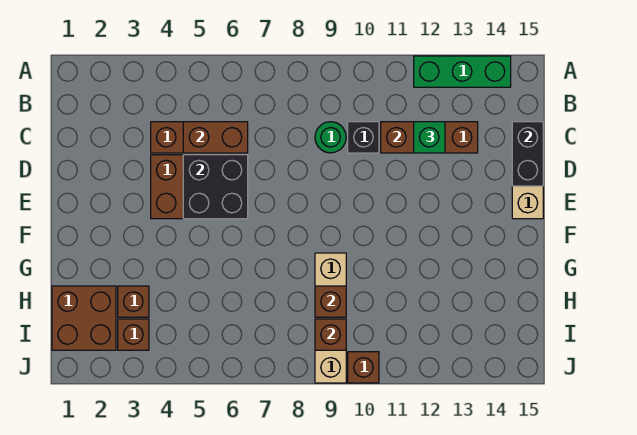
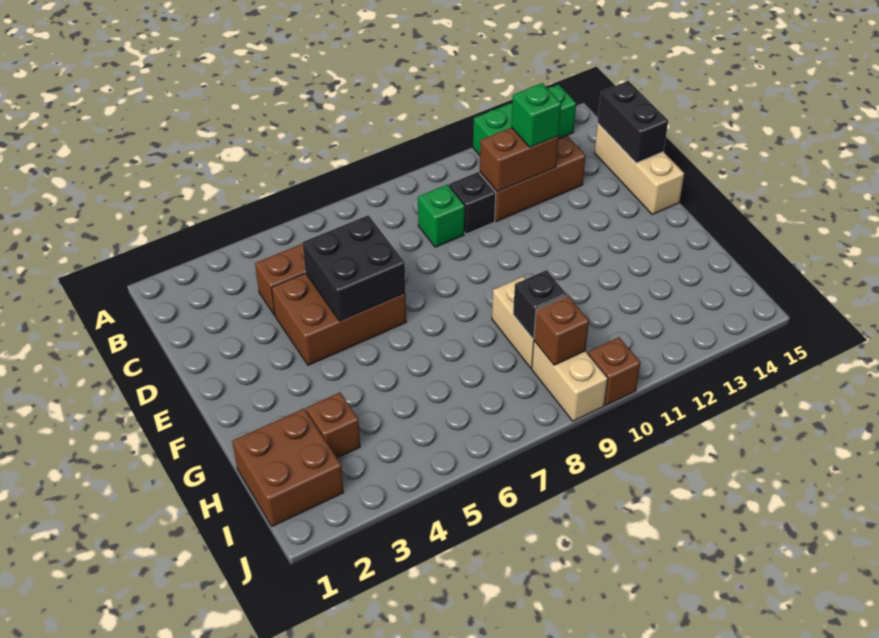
brown 1x2 brick [183,122,248,153] -> none
green 1x1 round brick [315,122,346,153] -> green 1x1 brick [418,185,465,247]
brown 1x1 brick [315,286,346,317] -> black 1x1 brick [513,270,567,339]
brown 1x1 brick [118,319,149,350] -> none

